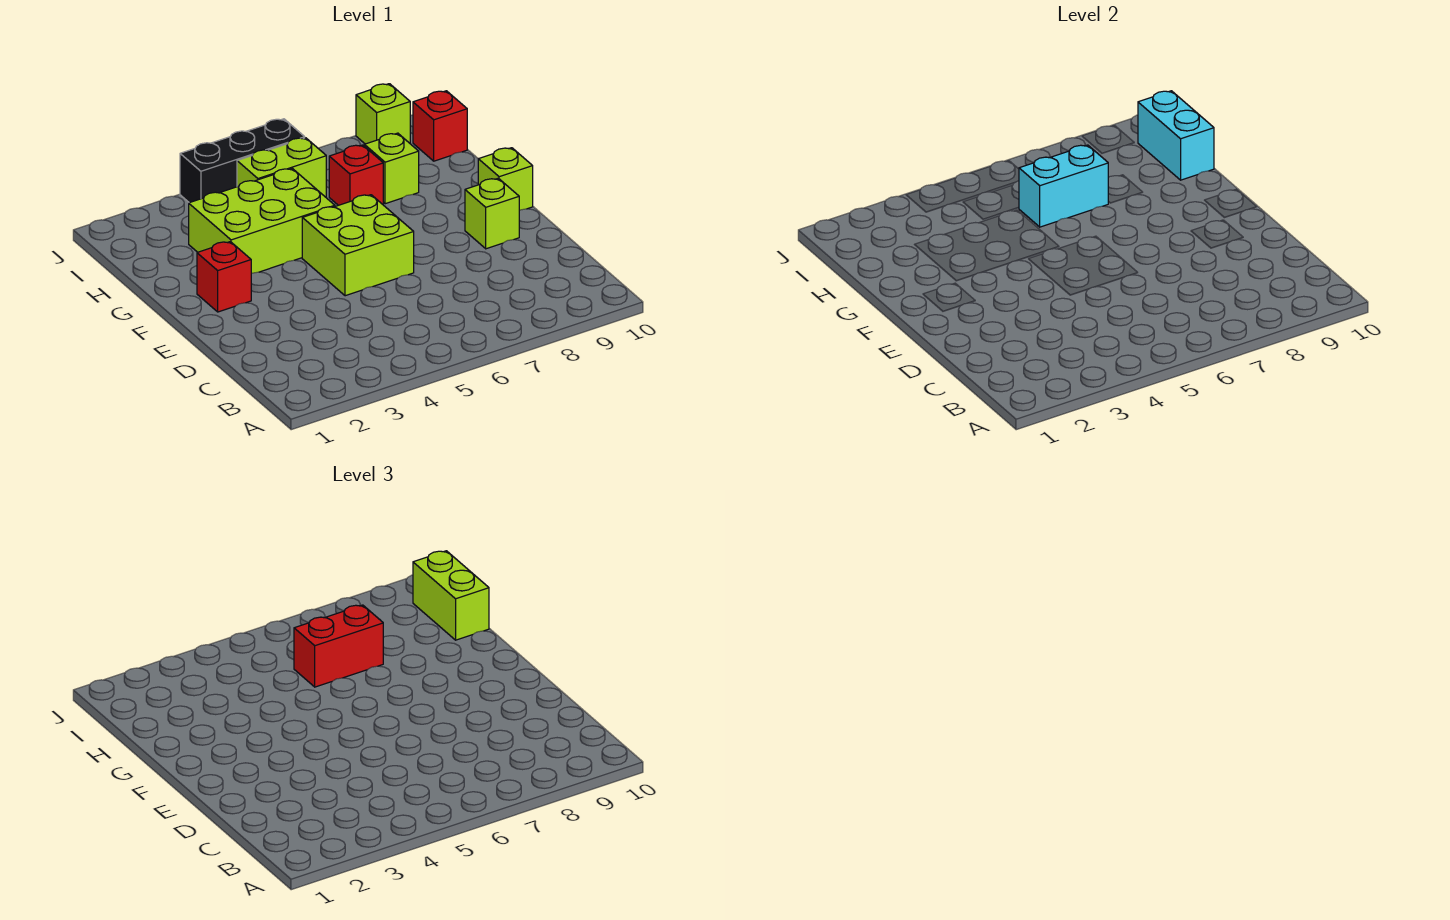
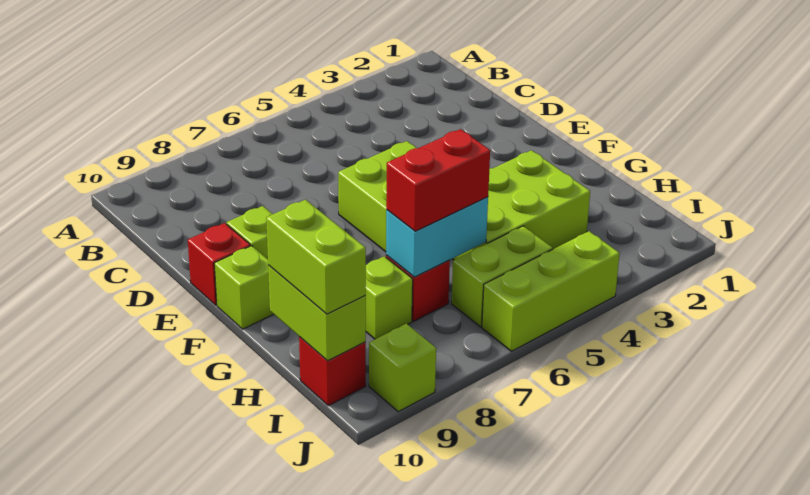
red 1x1 brick [197,242,251,312] -> red 1x1 brick moved to [188,223,250,305]
cyan 1x2 brick [1138,91,1214,180] -> lime 1x2 brick [268,265,366,361]
black 1x3 brick [180,119,305,203] -> lime 1x3 brick [482,231,620,351]

